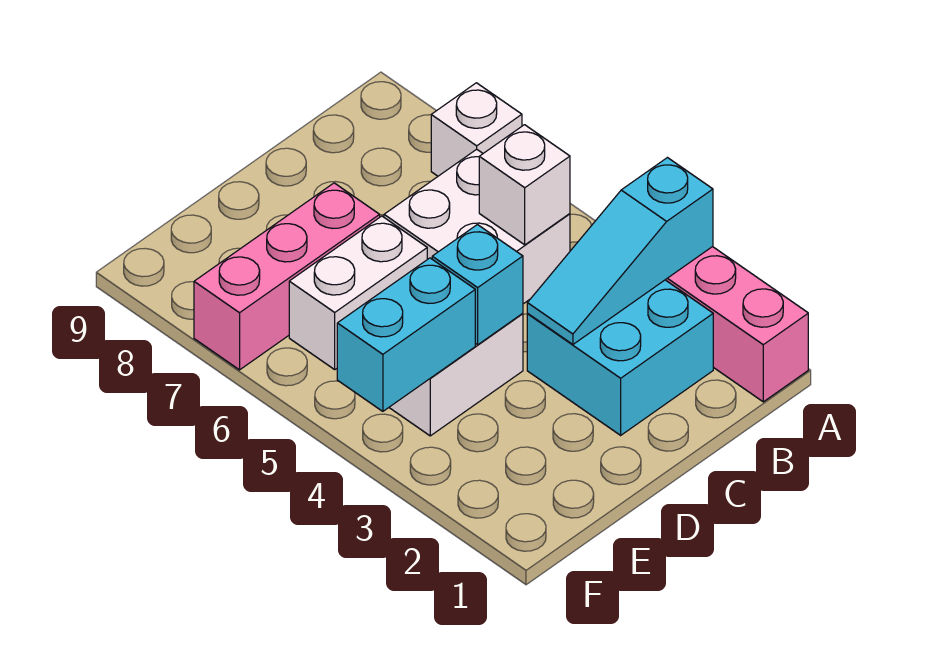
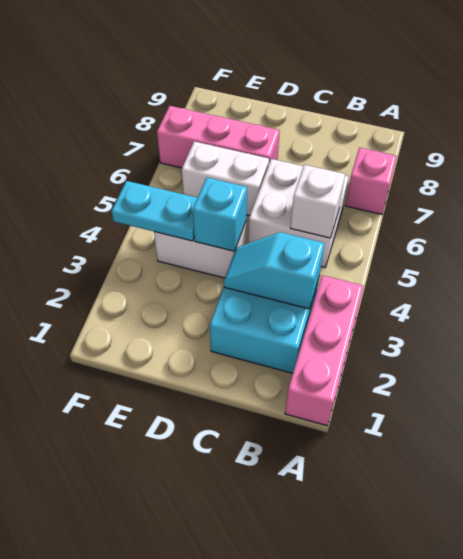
cyan 1x3 slope [527,158,713,344] -> cyan 1x2 slope [224,232,325,309]
white 1x1 brick [431,83,522,176] -> pink 1x1 brick [346,148,397,214]
cyan 1x2 brick [337,258,475,411] -> cyan 1x2 plate [111,181,197,241]

